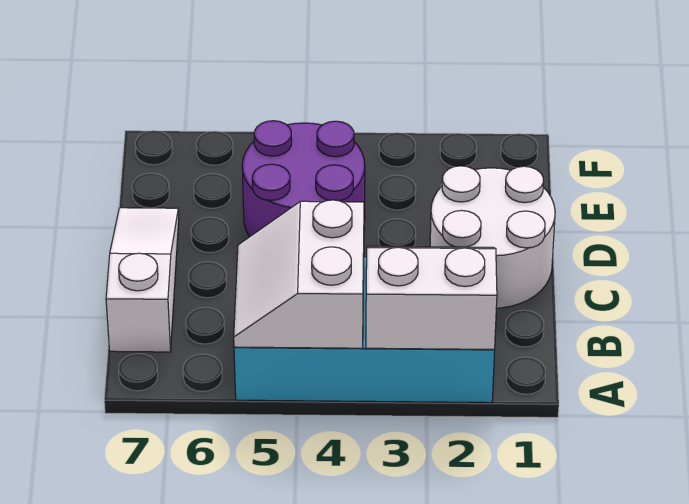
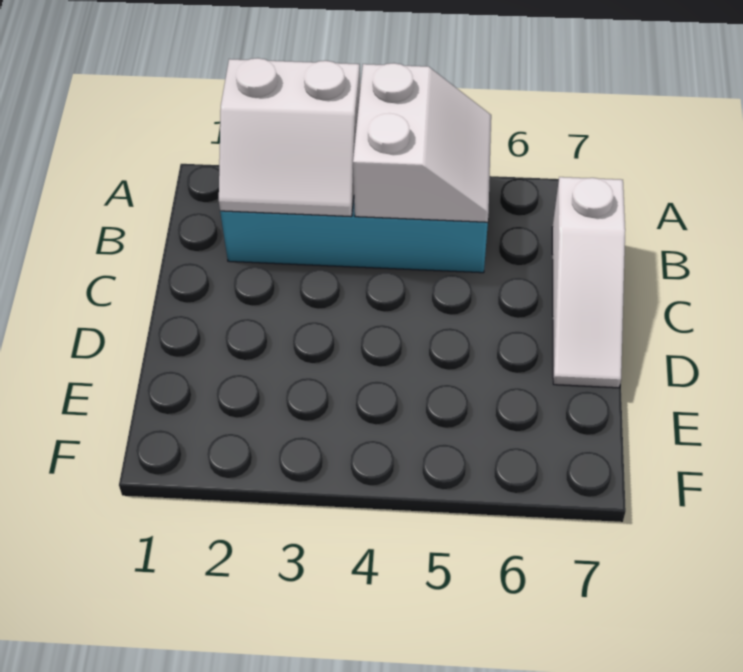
white 2x2 round brick [430,166,555,308] -> none
purple 2x2 round brick [242,121,365,237] -> none

